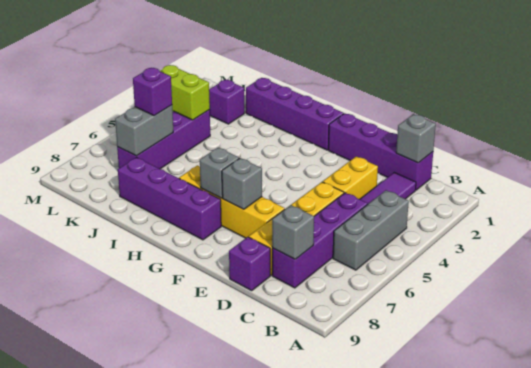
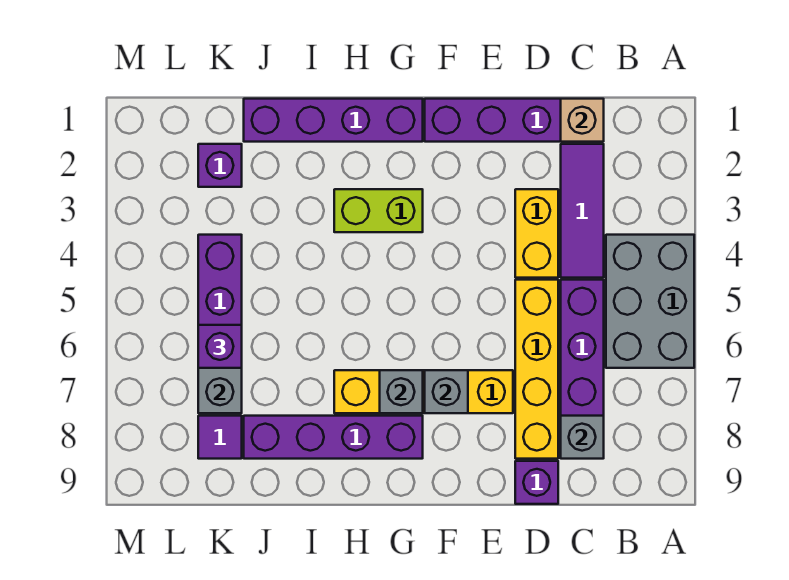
grey 1x3 brick [333,190,409,270] -> grey 2x3 brick [606,235,694,368]
grey 1x1 brick [396,114,436,163] -> tan 1x1 brick [561,99,604,142]
lime 1x2 brick [160,65,210,120] -> lime 1x2 brick moved to [334,189,423,232]
none -> purple 1x1 tile [198,416,242,459]

